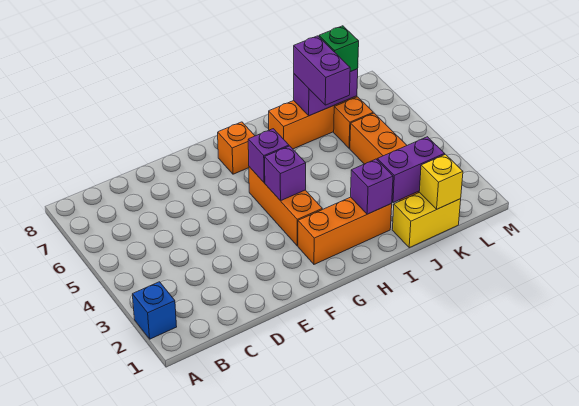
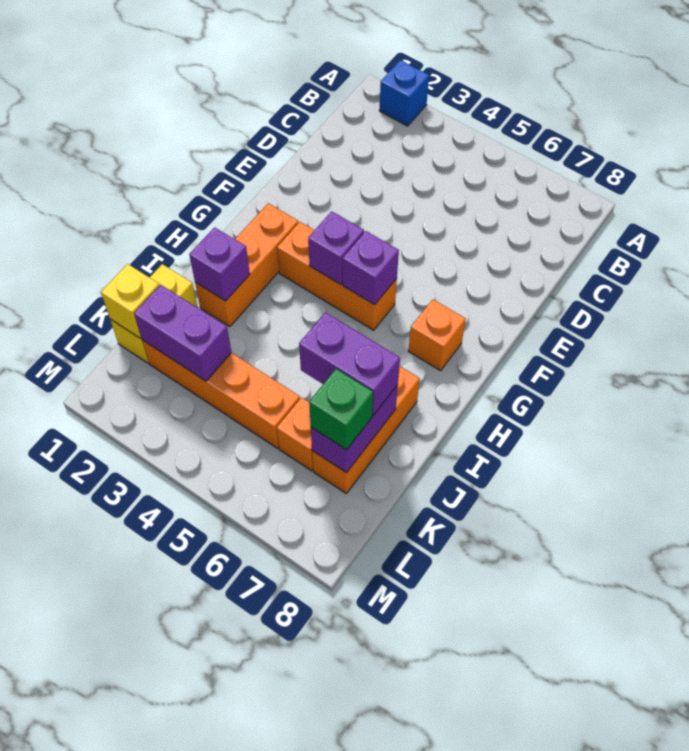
purple 1x2 brick [377,137,445,203] -> purple 1x2 brick turned to [134,285,231,381]

